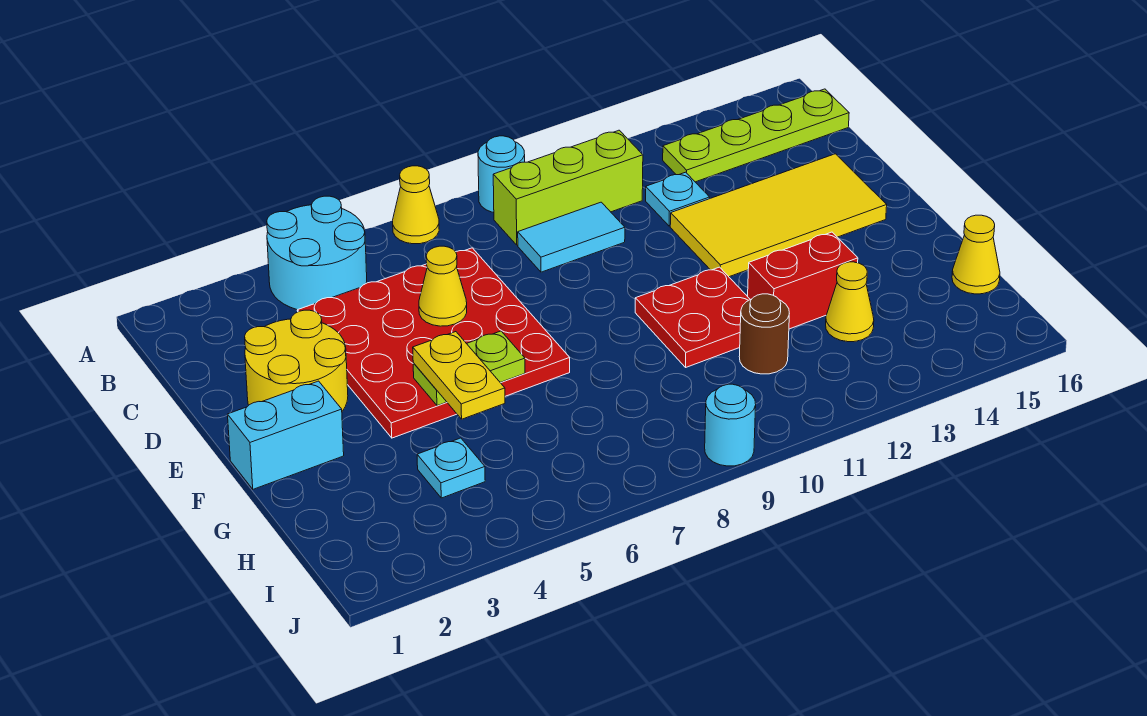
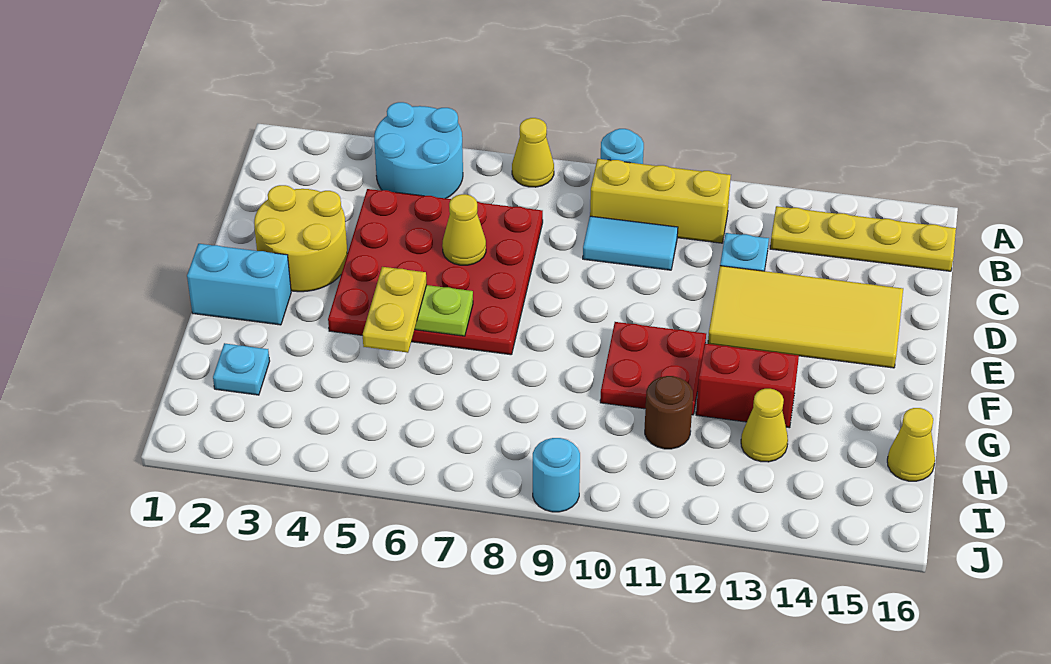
lime 1x3 brick [493,130,643,245] -> yellow 1x3 brick [590,159,731,243]
lime 1x4 plate [663,89,849,182] -> yellow 1x4 plate [770,206,956,271]
cyan 1x1 plate [417,438,485,498] -> cyan 1x1 plate moved to [213,343,270,395]

